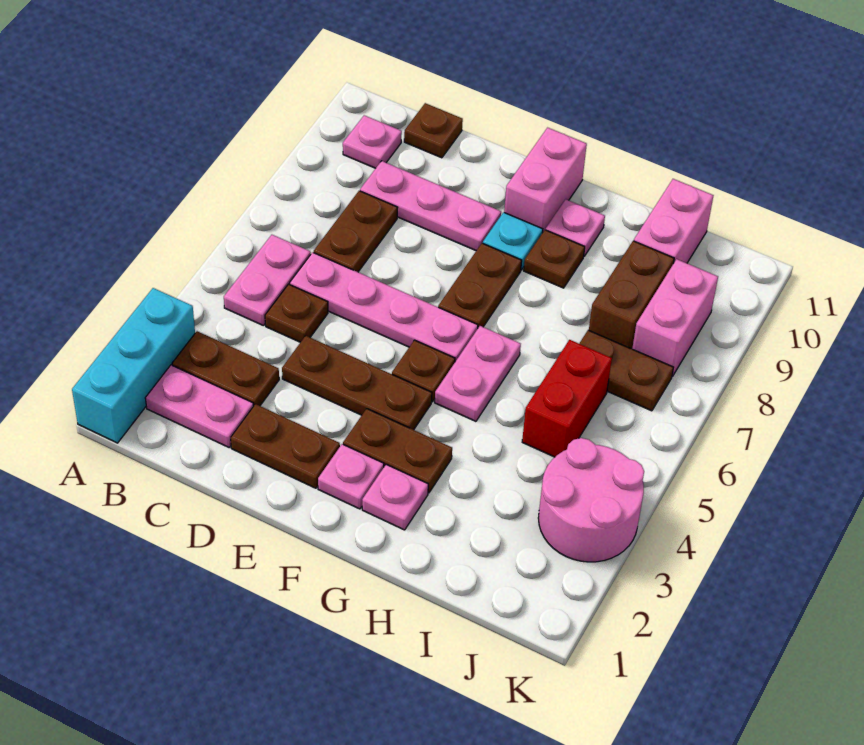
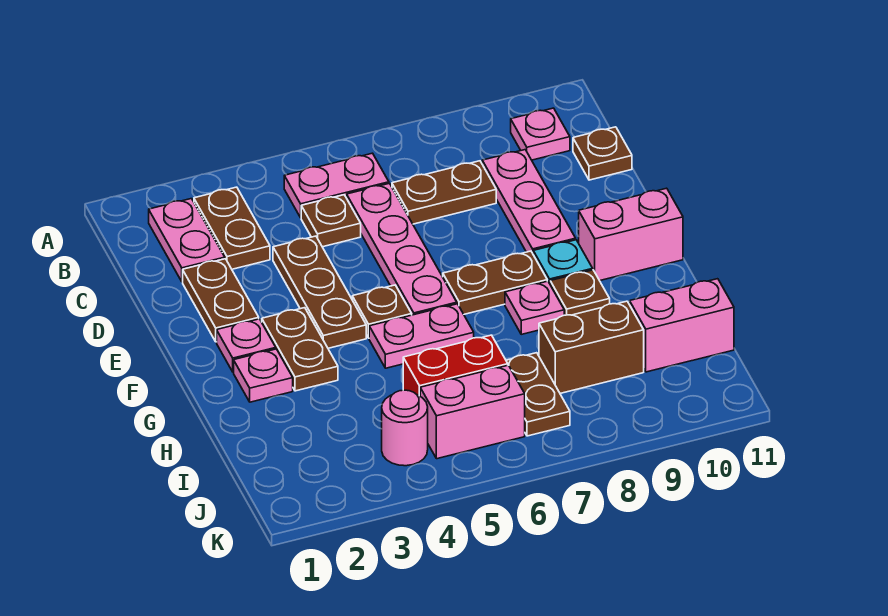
cyan 1x3 brick [72,288,195,443] -> none
pink 1x1 plate [546,199,605,256] -> pink 1x1 plate moved to [505,281,564,334]
pink 2x2 round brick [538,438,644,562] -> pink 1x1 round brick [382,390,428,466]
pink 1x2 brick [632,259,718,377] -> pink 1x2 brick moved to [420,365,525,459]

